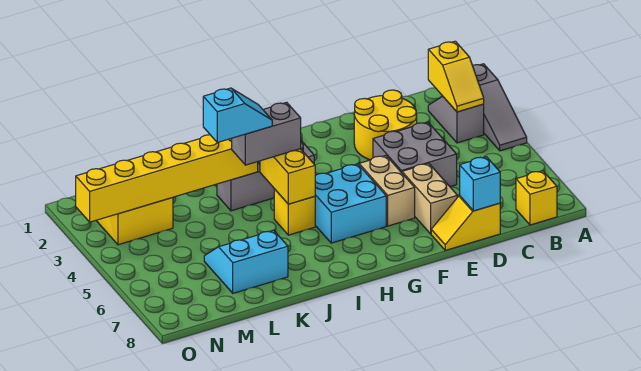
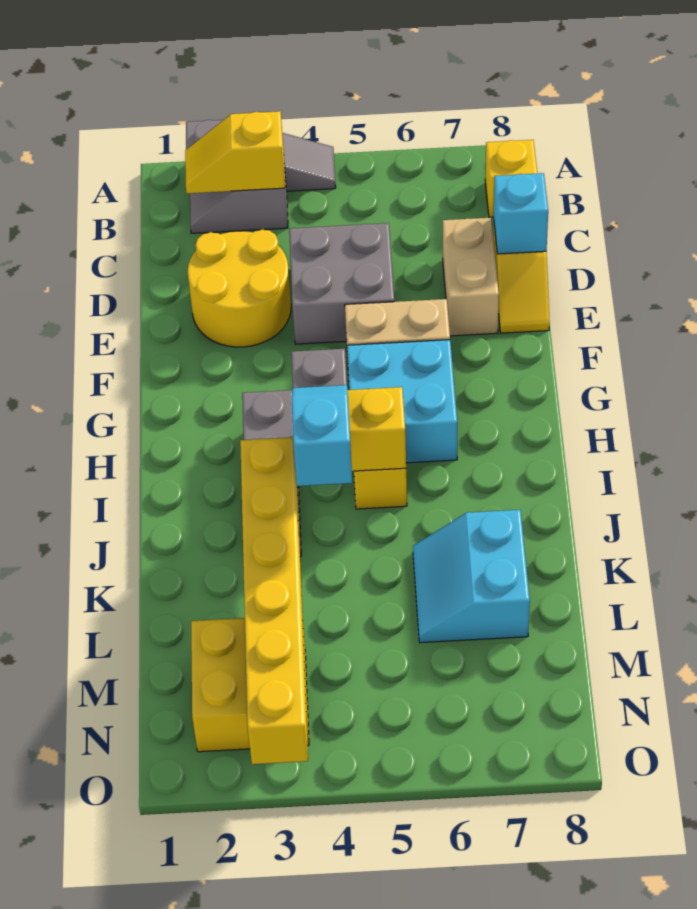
yellow 1x2 slope [428,41,484,112] -> yellow 1x2 slope turned to [185,111,285,193]
tan 1x2 brick [402,163,457,234] -> tan 1x2 brick turned to [443,218,499,336]

